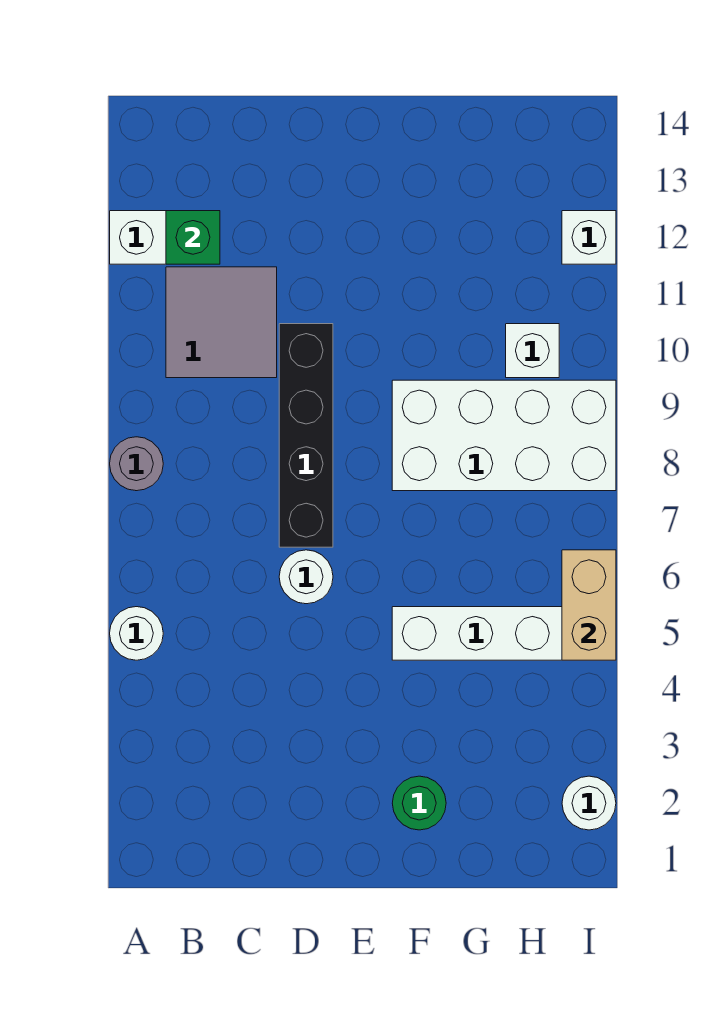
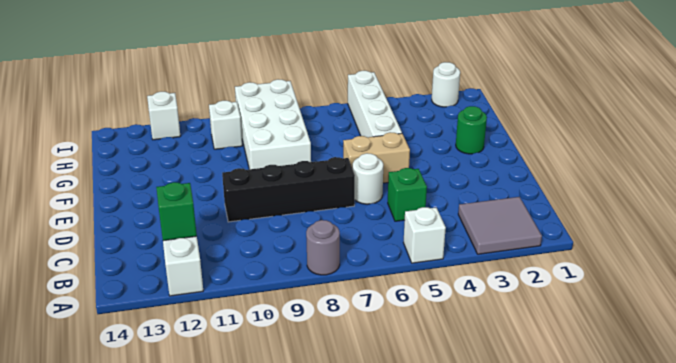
white 1x1 round brick [110,607,163,660] -> white 1x1 brick [403,207,446,263]
grey 2x2 tile [166,267,277,378] -> grey 2x2 tile moved to [458,197,542,254]
none -> green 1x1 brick [388,168,427,221]
tan 1x2 brick [562,550,616,660] -> tan 1x2 brick moved to [343,132,410,183]

